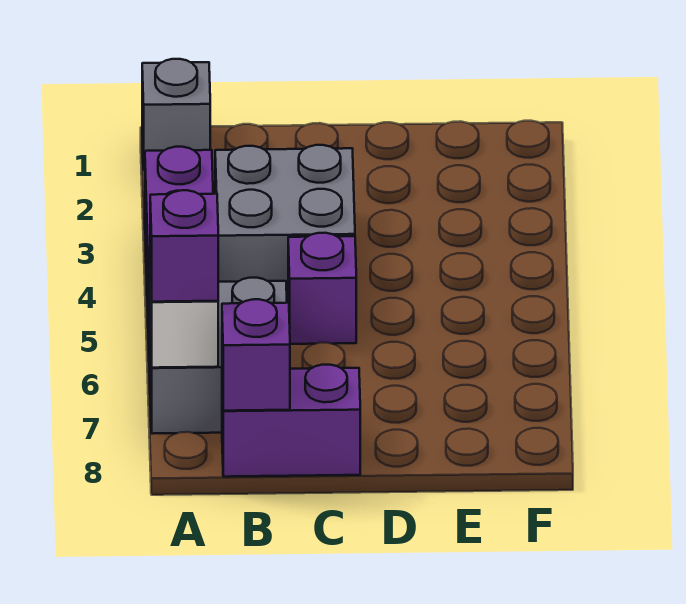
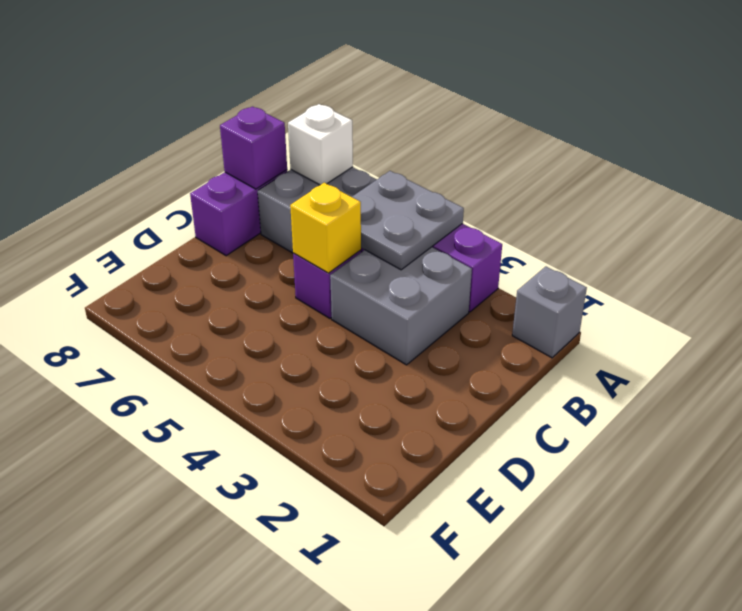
none -> grey 2x2 plate [352,171,464,270]
purple 1x1 brick [150,190,218,302] -> none
none -> yellow 1x1 brick [290,183,361,273]

